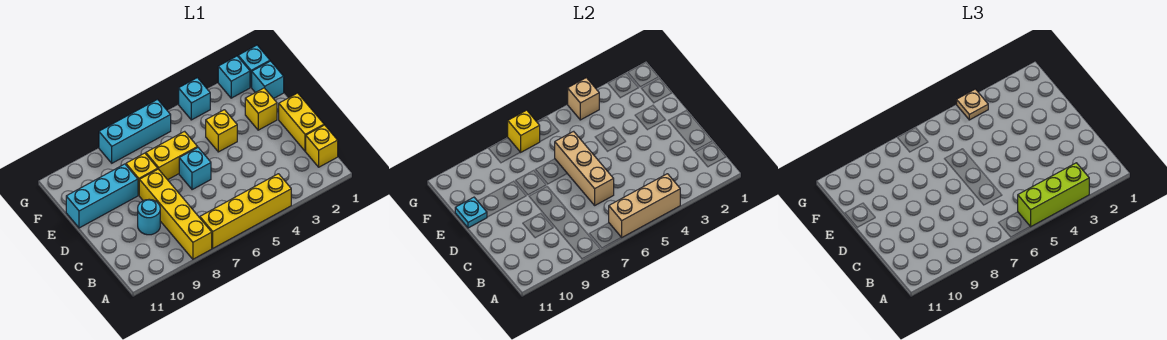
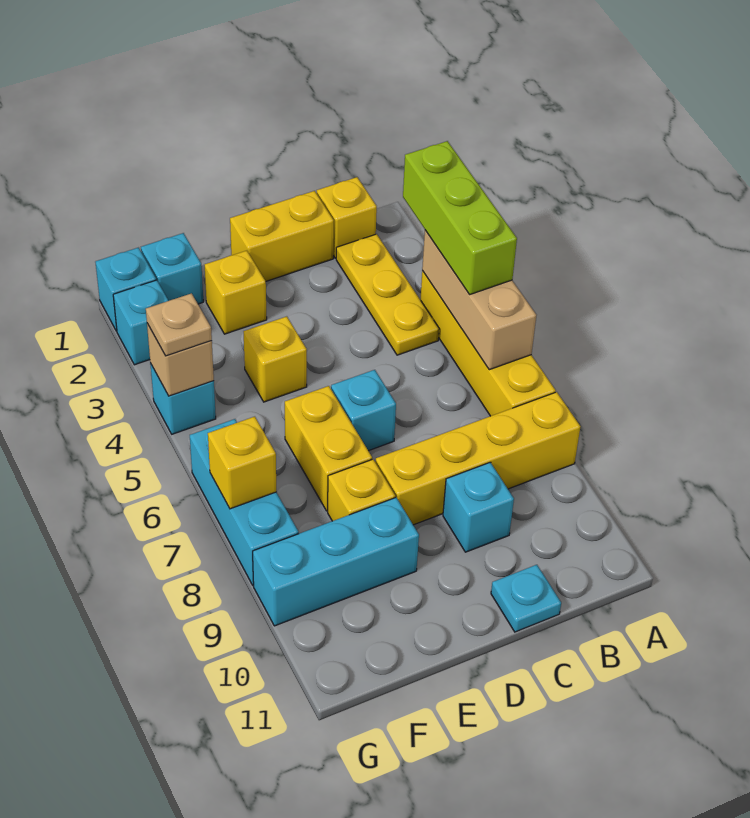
none -> yellow 1x3 plate [336,234,439,355]
tan 1x3 brick [555,131,614,205] -> none
cyan 1x1 round brick [138,199,160,235] -> cyan 1x1 brick [443,462,514,552]
cyan 1x3 brick [66,164,138,228] -> cyan 1x3 brick turned to [253,498,419,626]
cyan 1x1 plate [455,197,487,228] -> cyan 1x1 plate moved to [491,565,561,632]

